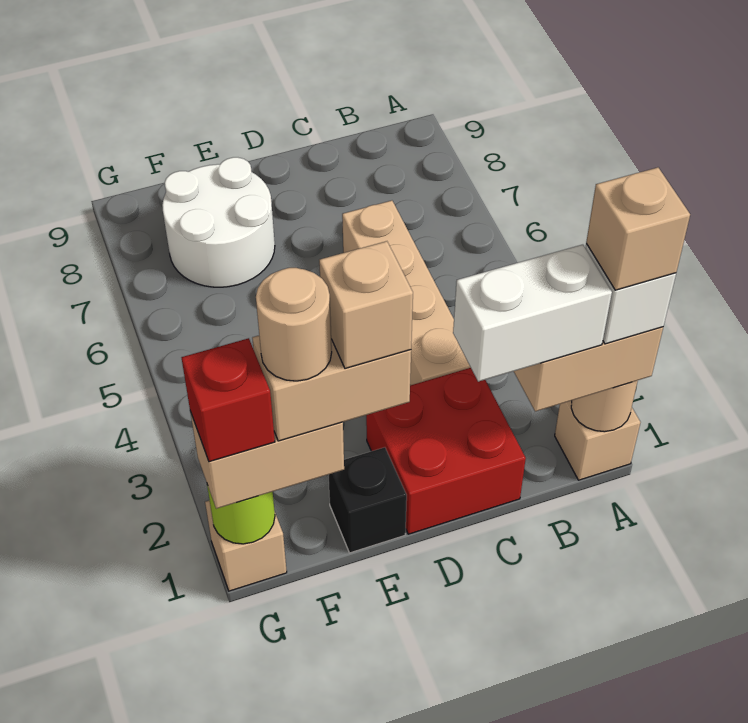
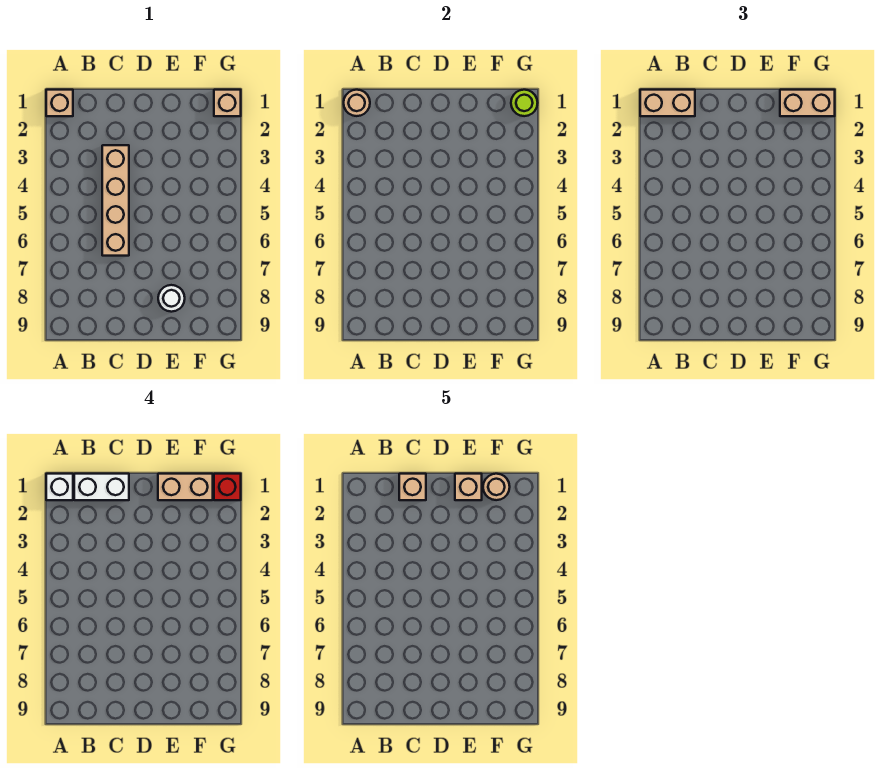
tan 1x1 brick [586,167,690,290] -> tan 1x1 brick moved to [399,474,426,500]
red 2x2 brick [366,368,526,534] -> none
black 1x1 brick [329,447,407,553] -> none
white 2x2 round brick [162,157,275,287] -> white 1x1 round brick [158,285,185,312]

